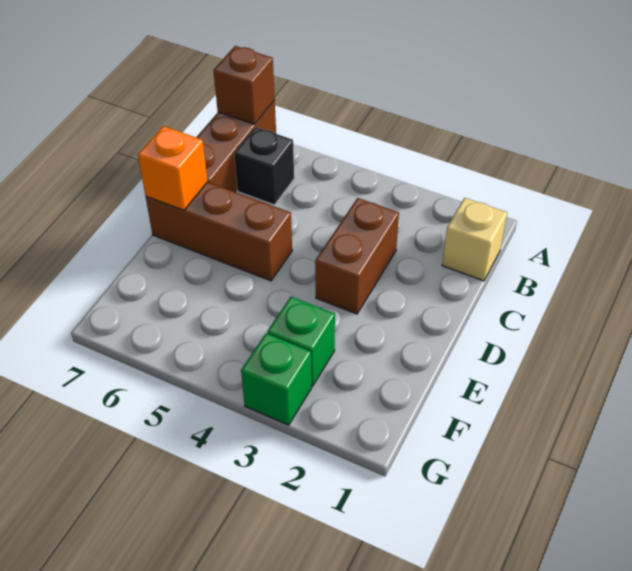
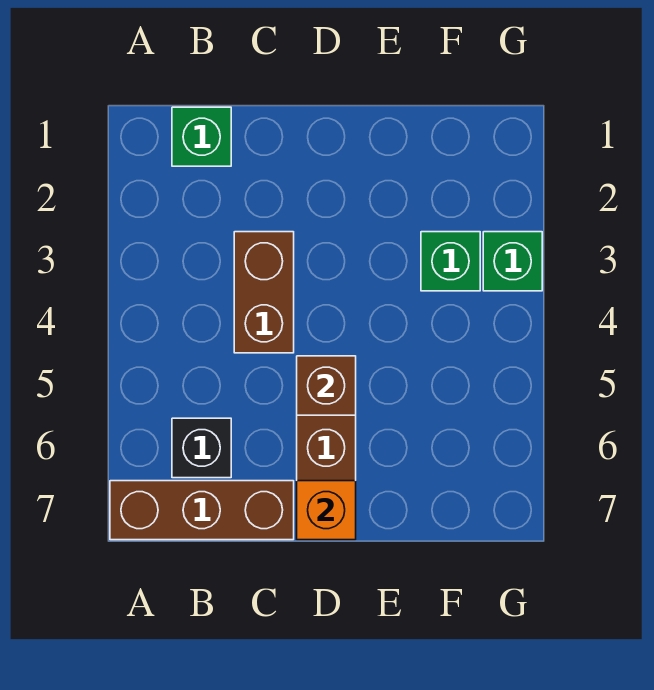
brown 1x1 brick [213,46,275,124] -> brown 1x1 brick moved to [297,356,356,415]
tan 1x1 brick [442,198,507,281] -> green 1x1 brick [172,107,231,166]
brown 1x2 brick [315,198,399,314] -> brown 1x2 brick turned to [234,232,294,353]

